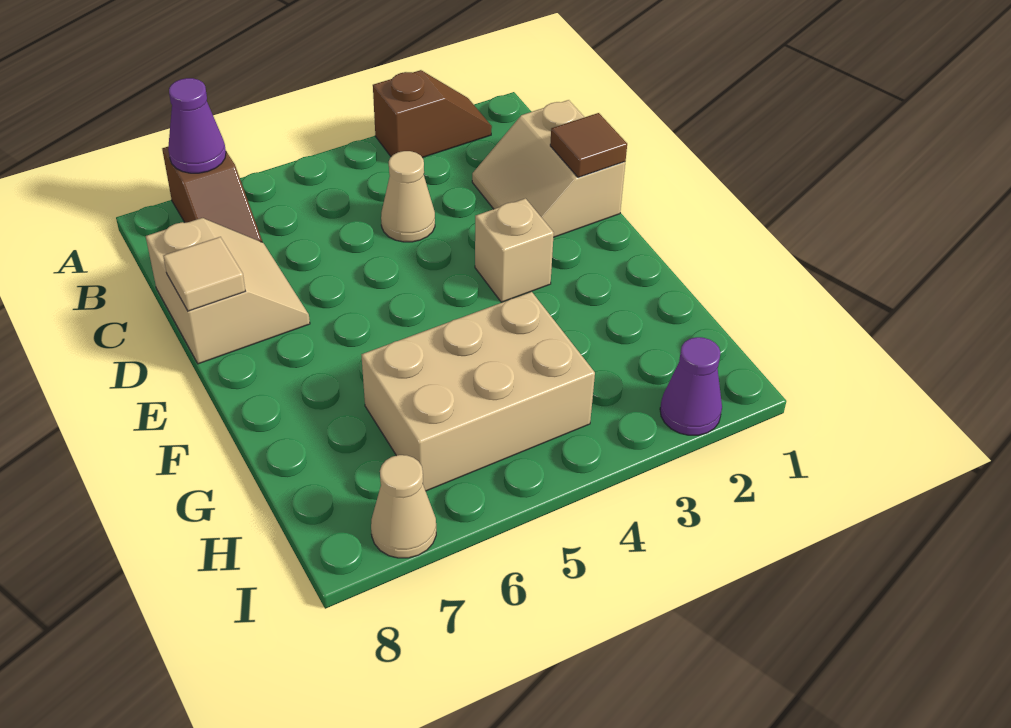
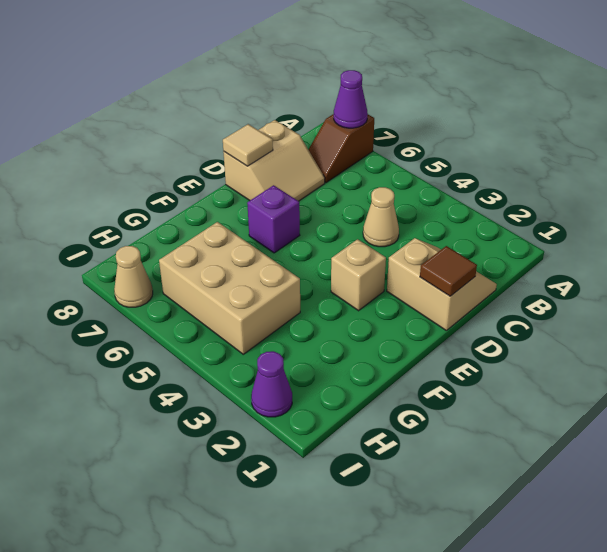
brown 1x2 slope [373,70,492,158] -> none
tan 2x2 slope [472,100,625,237] -> tan 2x2 slope turned to [387,238,497,330]
none -> purple 1x1 brick [247,185,300,253]

